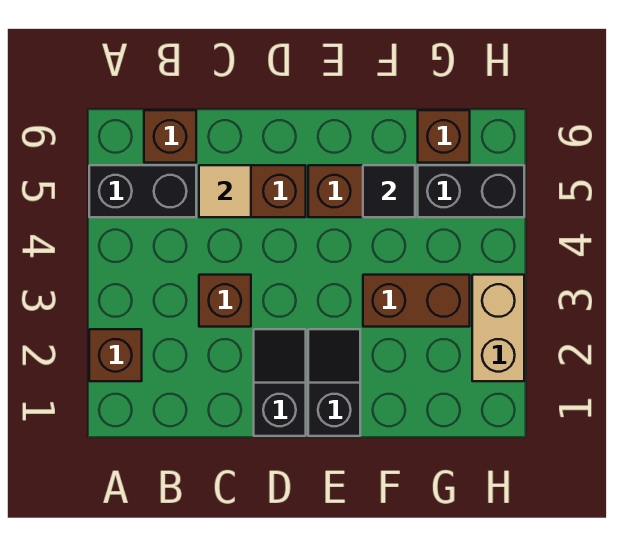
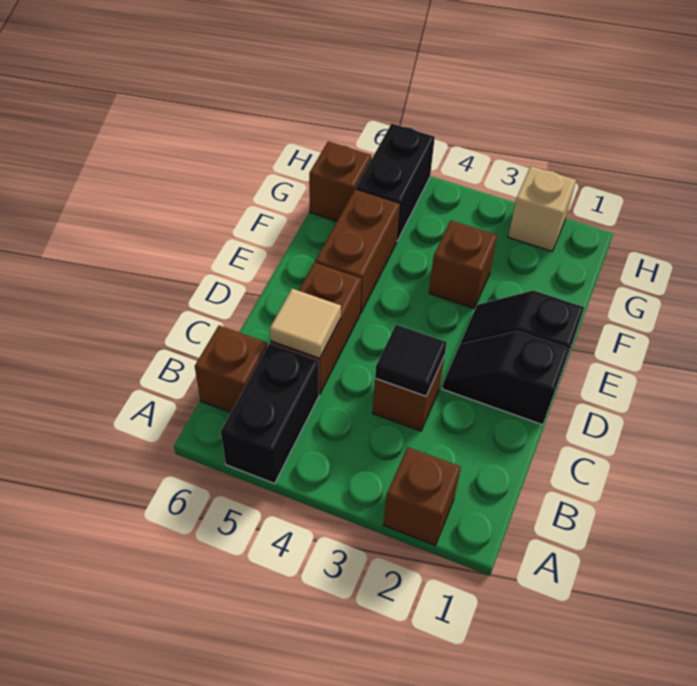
brown 1x2 brick [363,275,470,327] -> brown 1x1 brick [429,220,497,308]
black 1x1 tile [363,165,415,217] -> black 1x1 tile moved to [375,325,447,396]
tan 1x2 brick [472,275,524,381] -> tan 1x1 brick [508,166,576,251]

